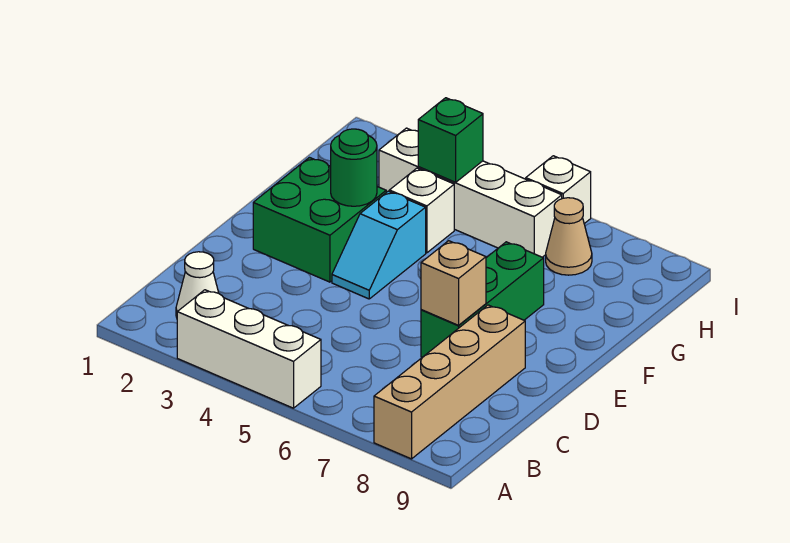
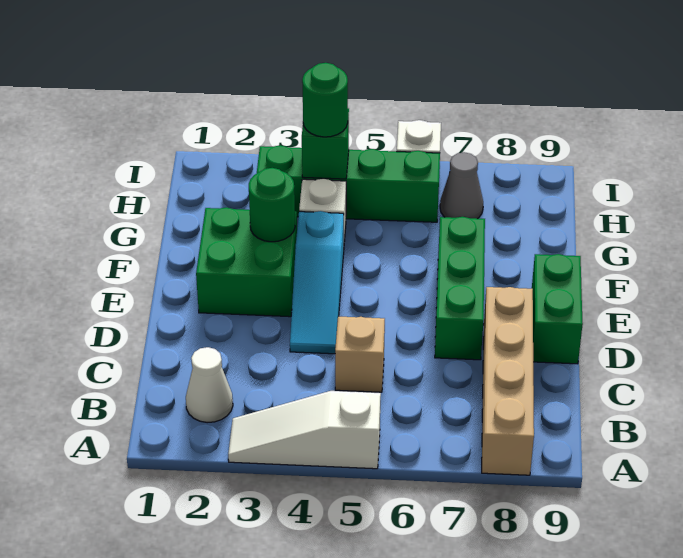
white 1x3 brick [177,290,321,408] -> white 1x3 slope [228,391,381,469]
tan 1x1 brick [421,241,486,325] -> tan 1x1 brick moved to [335,316,385,392]
none -> green 1x2 brick [532,254,583,364]
cyan 1x2 slope [332,191,426,299] -> cyan 1x3 slope [290,211,344,354]
white 1x4 brick [379,128,562,257] -> green 1x4 brick [257,145,440,222]
none -> green 1x1 round brick [302,63,348,137]
tan 1x1 cone [546,198,592,275] -> grey 1x1 cone [440,152,483,219]

